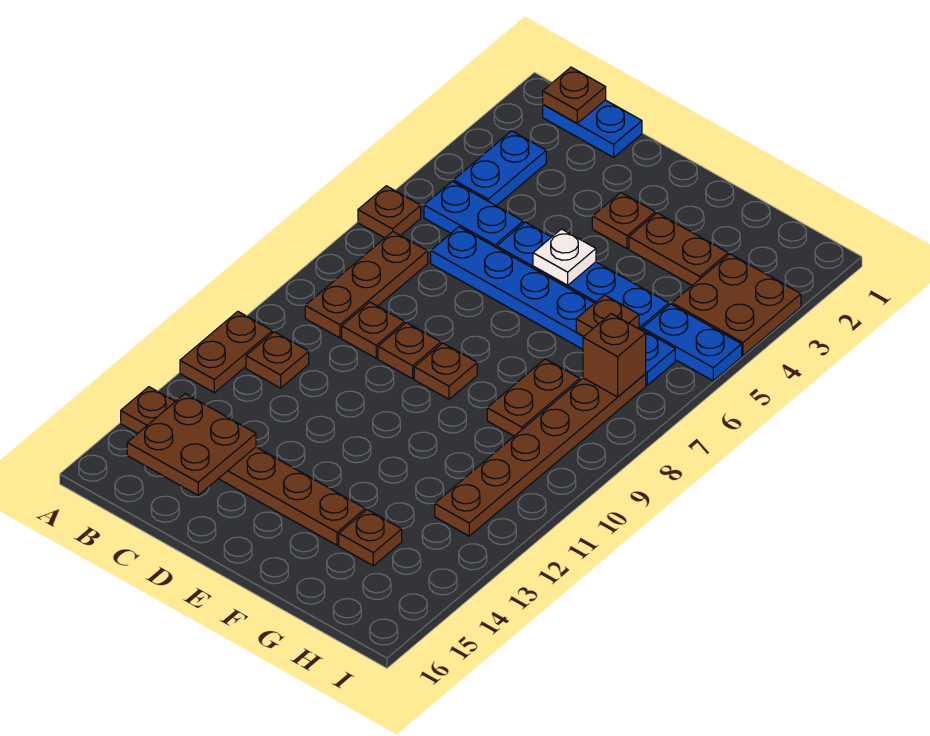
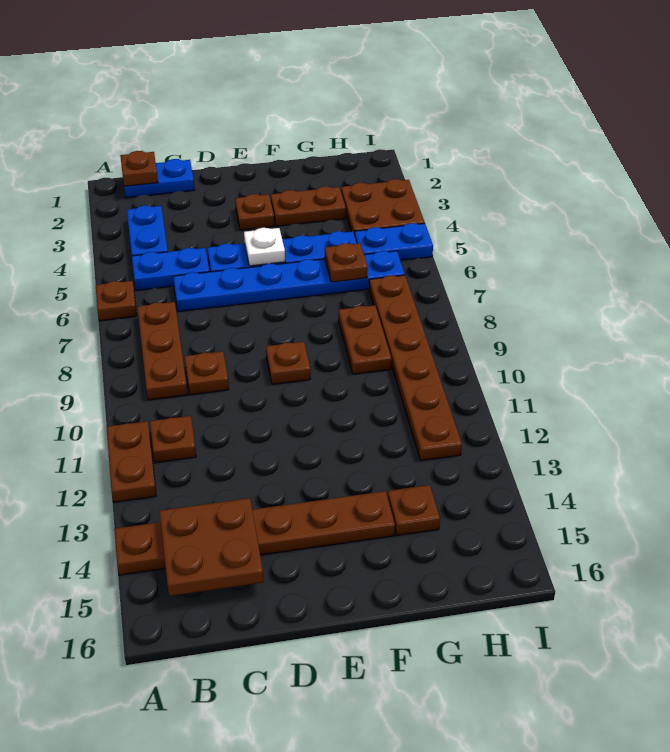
brown 1x1 plate [378,323,441,379] -> none
brown 1x1 brick [583,314,646,397] -> none

